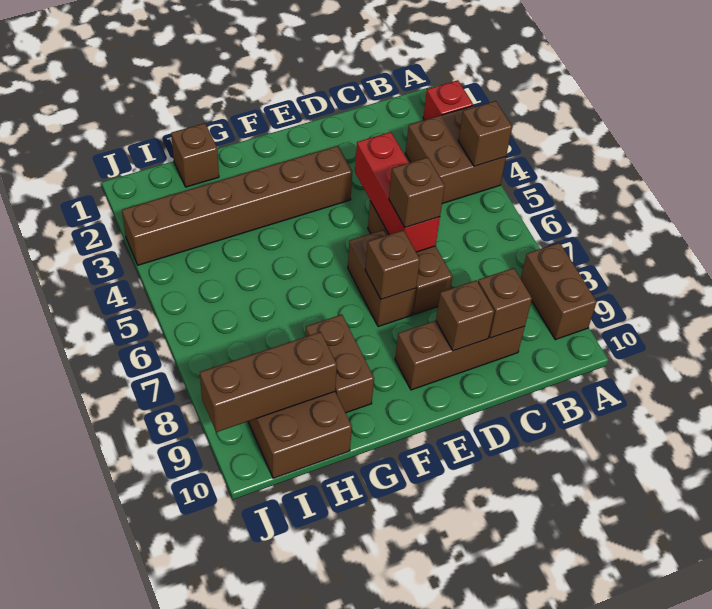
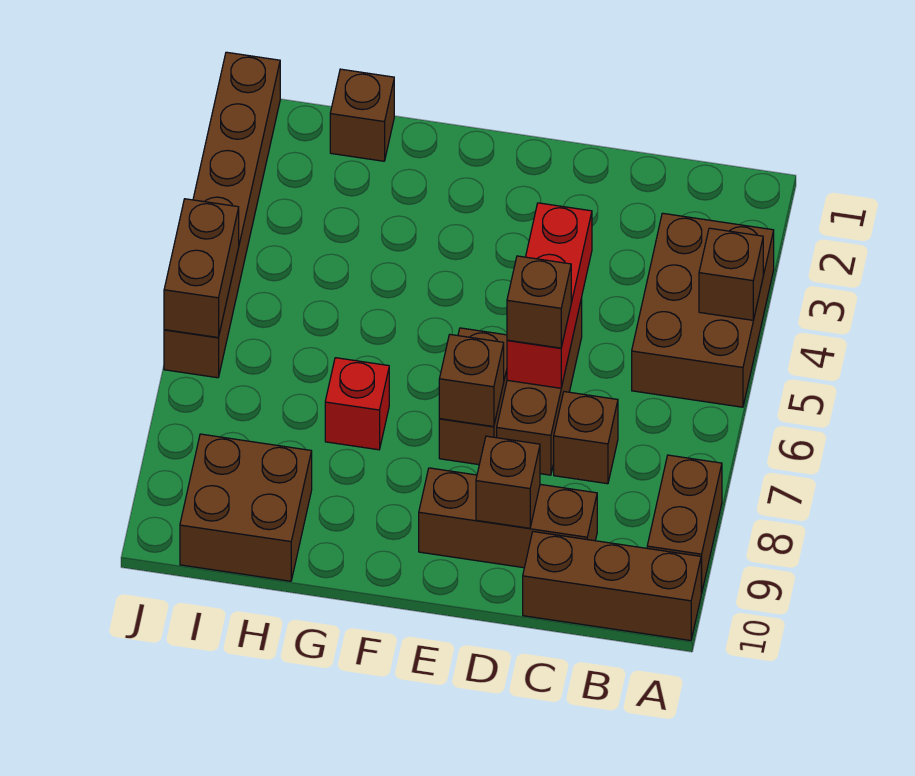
red 1x1 brick [423,80,473,120] -> red 1x1 brick moved to [325,358,389,450]
brown 2x2 brick [405,106,506,204] -> brown 2x3 brick [632,213,774,407]
brown 1x1 brick [478,268,532,338] -> brown 1x1 brick moved to [554,392,618,484]
brown 1x6 brick [122,146,352,265] -> brown 1x6 brick turned to [164,52,280,378]
brown 1x2 brick [305,315,374,413] -> brown 1x2 brick moved to [164,199,239,338]
brown 1x3 brick [200,332,337,432] -> brown 1x3 brick moved to [523,532,701,641]

